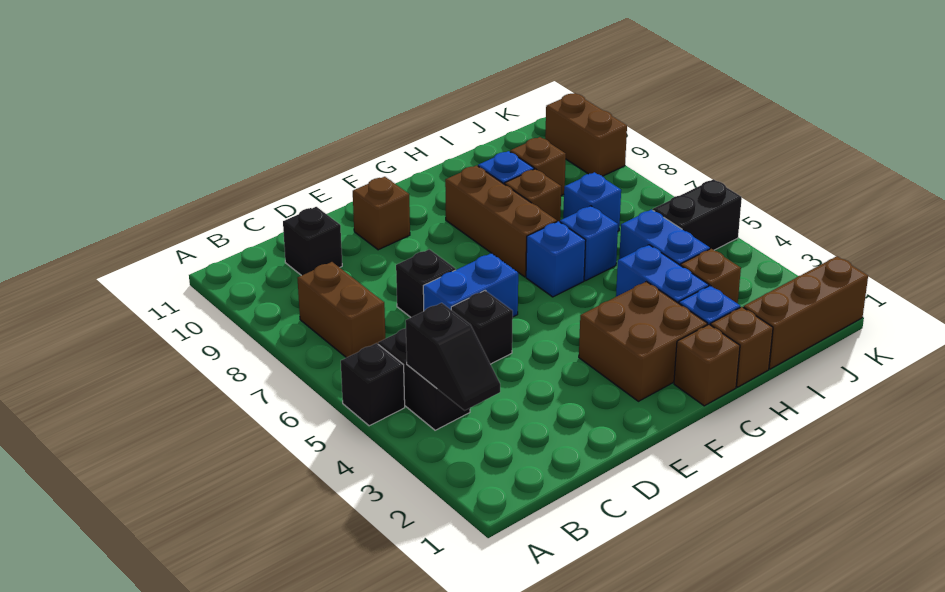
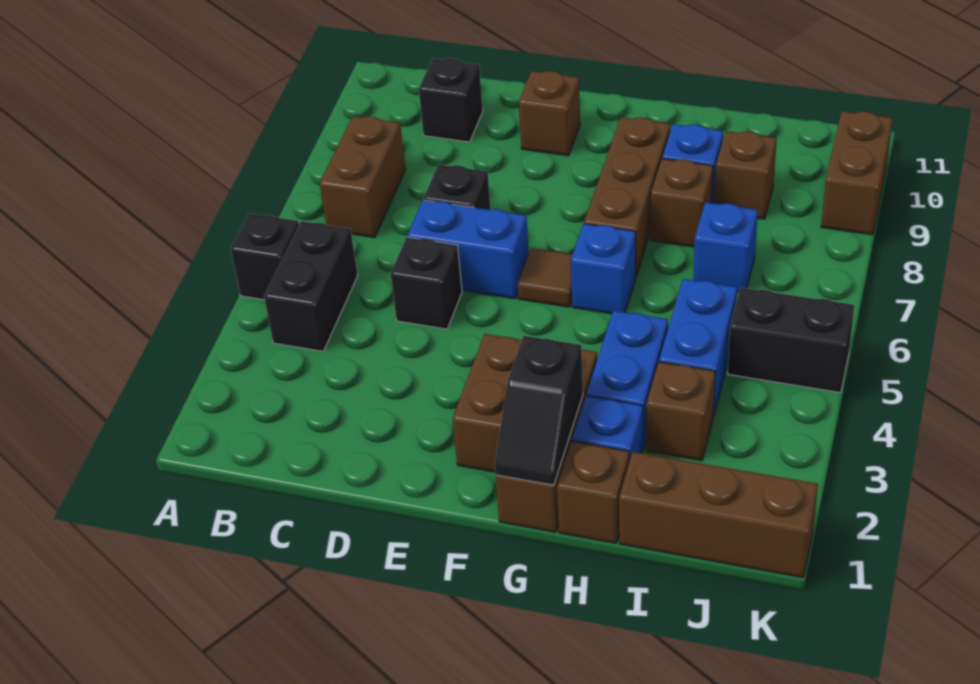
black 1x2 slope [406,303,500,410] -> black 1x2 slope moved to [495,336,583,485]
none -> brown 1x1 tile [518,248,573,307]
blue 1x1 brick [560,206,618,281] -> none

